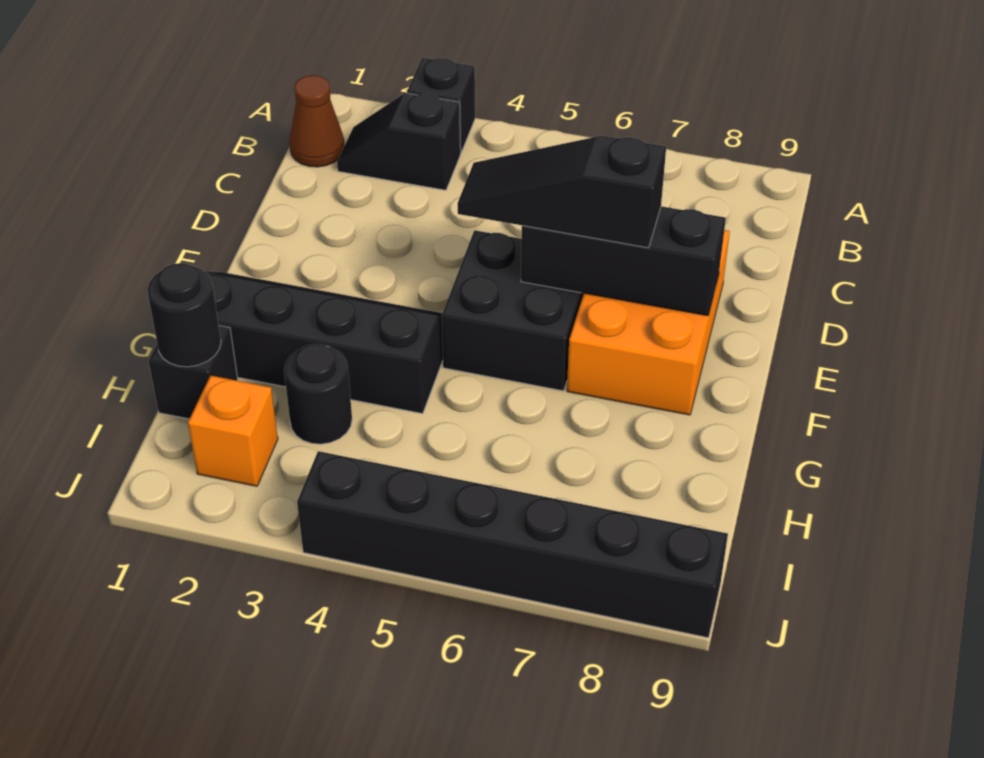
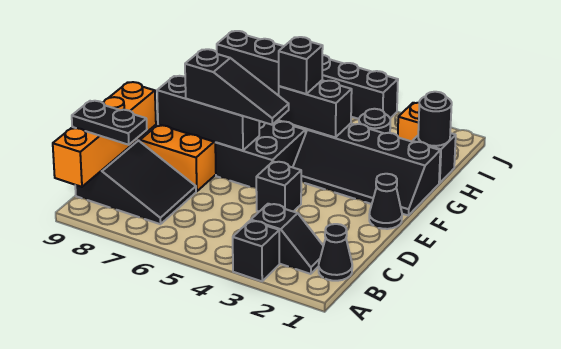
none -> orange 1x4 brick [53,82,156,187]
brown 1x1 cone [290,75,345,167] -> black 1x1 cone [319,224,352,281]
none -> black 2x3 slope [75,140,196,224]
none -> black 1x2 plate [72,101,147,145]
none -> black 1x1 brick [256,162,301,212]
none -> black 1x1 cone [369,174,402,229]
none -> black 1x2 brick [279,80,352,137]
none -> black 1x1 brick [279,37,323,94]

